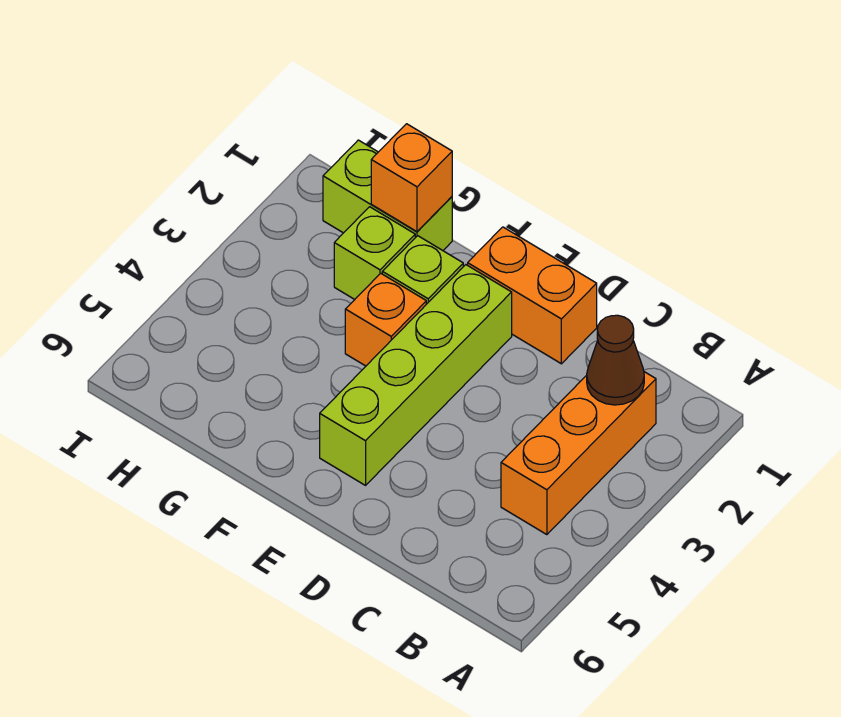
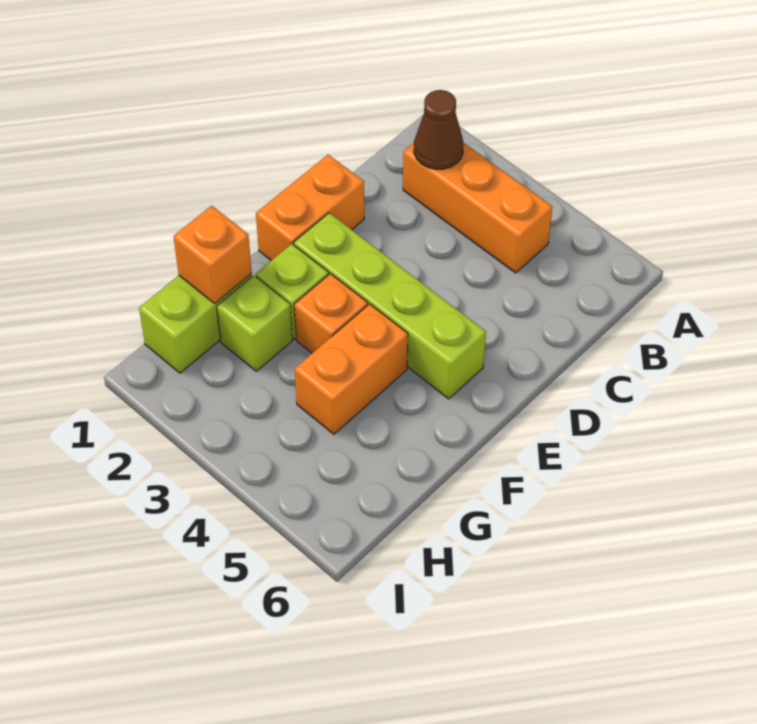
none -> orange 1x2 brick [295,304,408,434]

